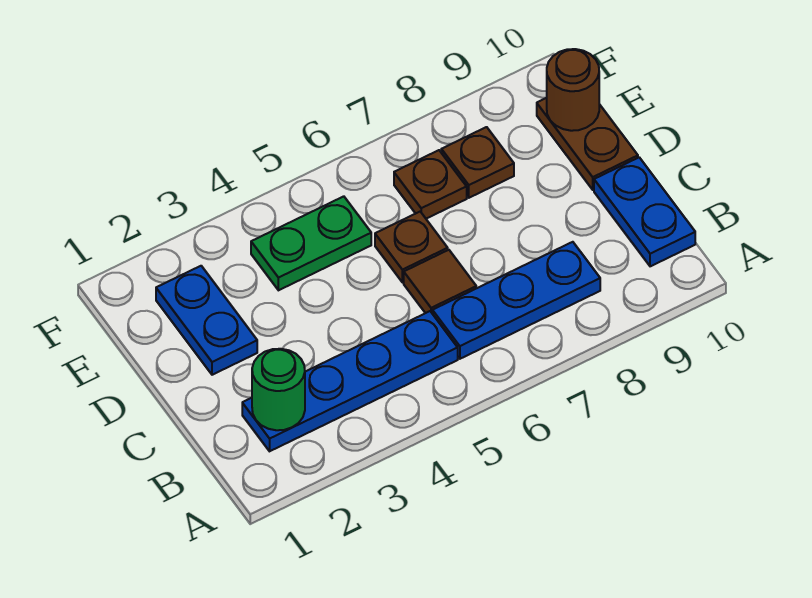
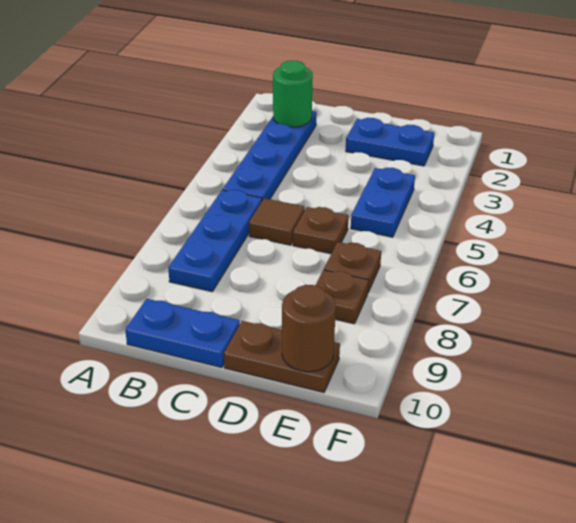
green 1x2 plate [251,196,371,290] -> blue 1x2 plate [351,167,415,237]

